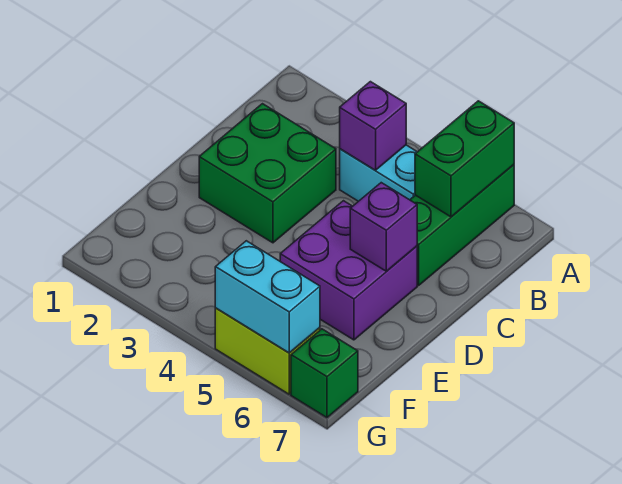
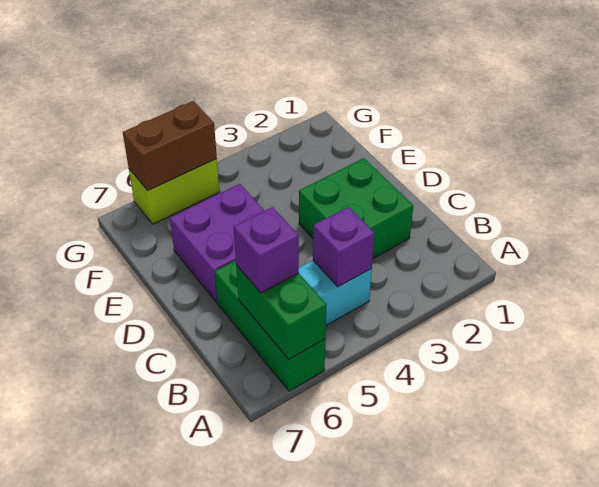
purple 1x1 brick [350,183,417,271] -> purple 1x1 brick moved to [234,207,299,293]
cyan 1x2 brick [215,241,320,353] -> brown 1x2 brick [123,101,217,191]
green 1x1 brick [291,329,358,418] -> none

